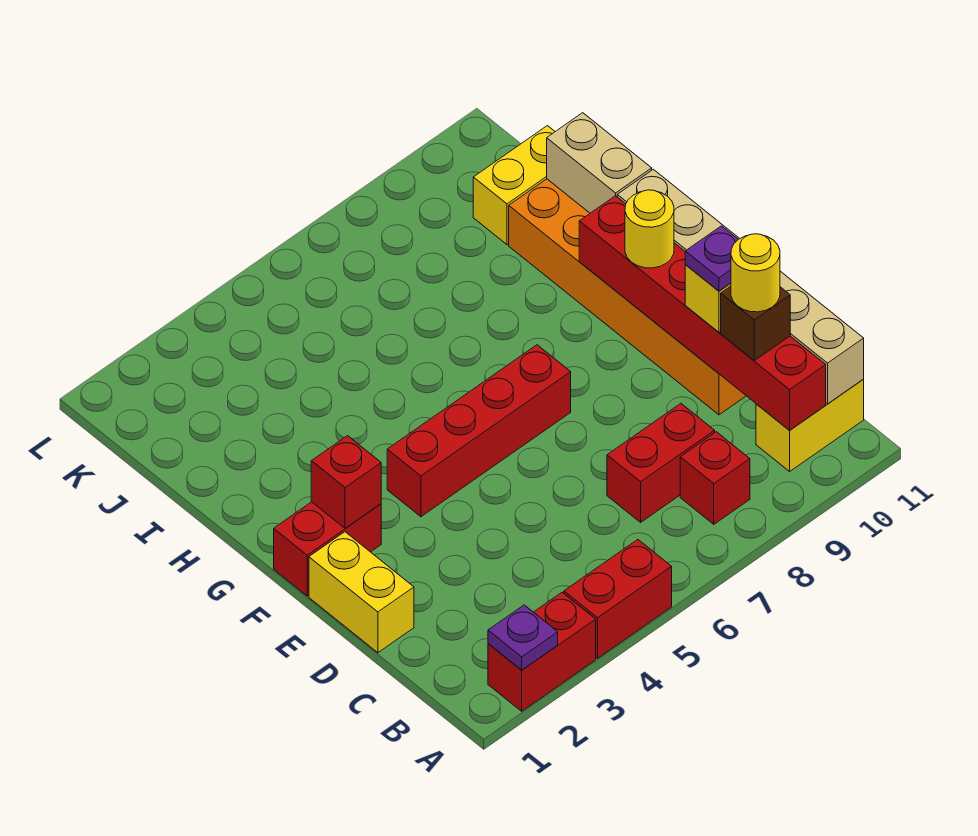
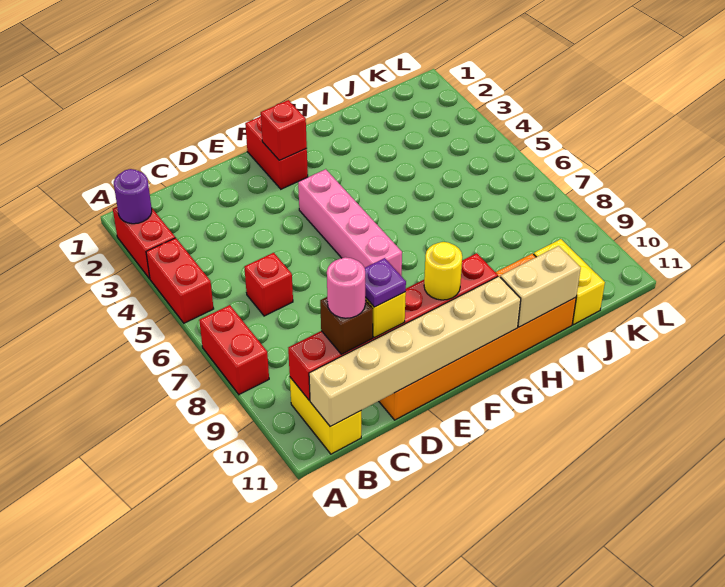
purple 1x1 plate [488,605,558,670] -> purple 1x1 round brick [114,169,152,224]
red 1x1 brick [680,432,750,524] -> red 1x1 brick moved to [244,253,293,316]
red 1x2 brick [607,404,715,522] -> red 1x2 brick moved to [199,305,269,394]
yellow 1x1 round brick [731,234,780,312] -> pink 1x1 round brick [327,257,365,318]
yellow 1x2 brick [309,532,414,653] -> none
red 1x4 brick [387,345,571,517] -> pink 1x4 brick [298,169,402,276]

